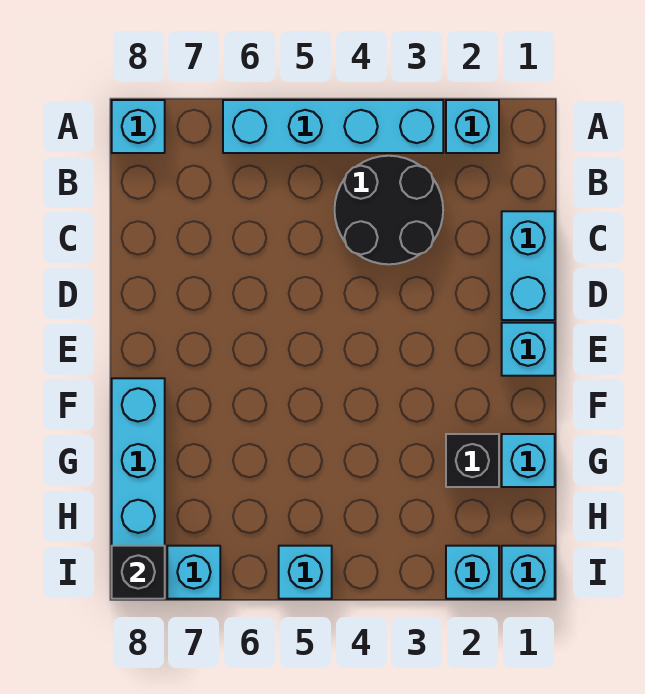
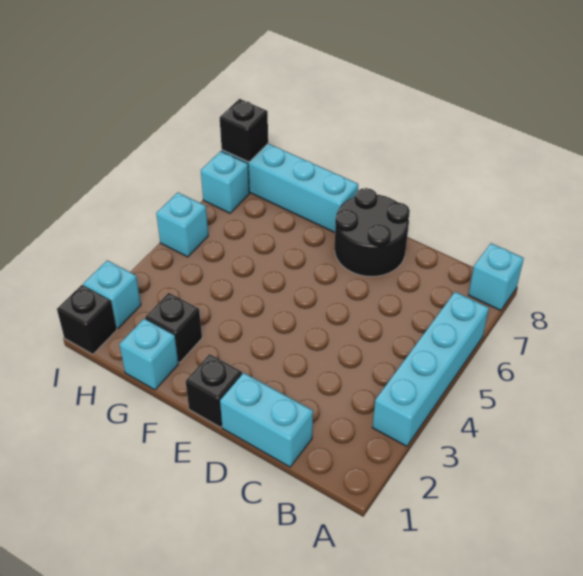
cyan 1x1 brick [446,100,499,153] -> none
black 2x2 round brick [335,156,443,264] -> black 2x2 round brick moved to [335,188,410,277]
cyan 1x1 brick [502,323,555,376] -> black 1x1 brick [186,354,242,427]
cyan 1x1 brick [502,546,555,599] -> black 1x1 brick [57,285,117,354]

